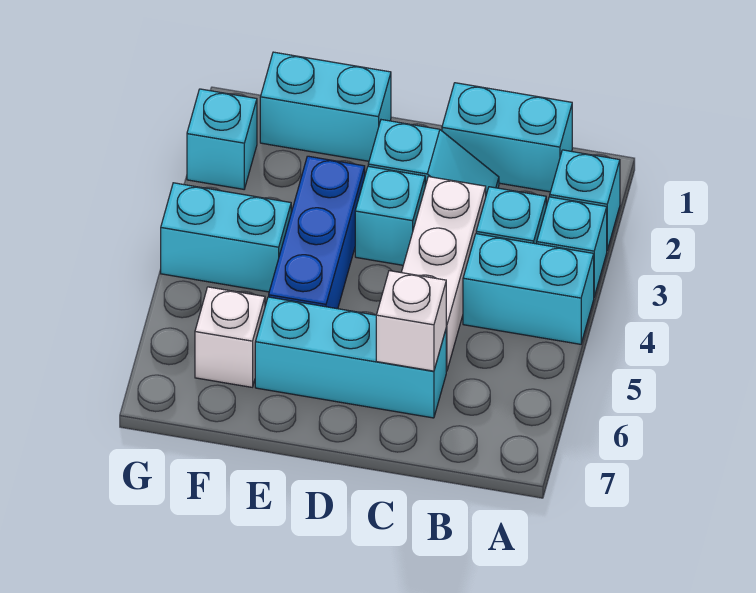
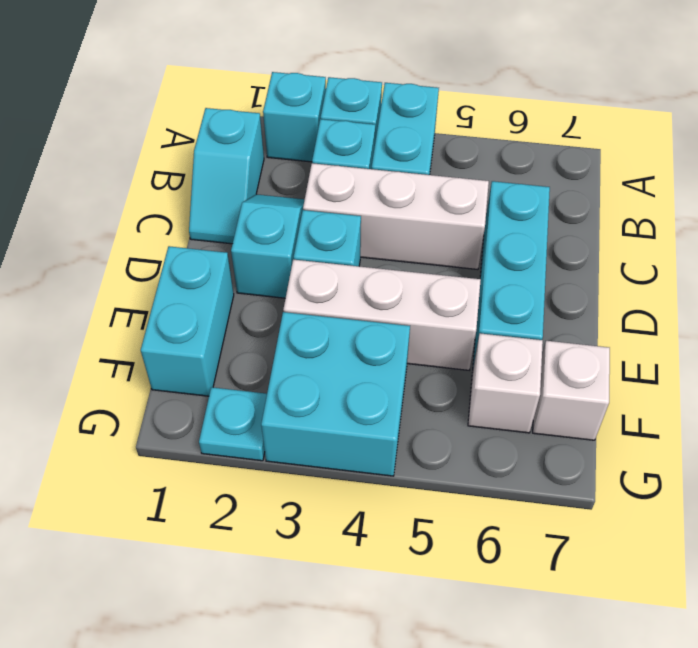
cyan 1x2 brick [442,83,572,192] -> cyan 1x2 slope [189,108,264,244]
white 1x1 brick [376,271,446,371] -> white 1x1 brick moved to [533,341,610,440]
blue 1x3 brick [269,156,365,309] -> white 1x3 brick [283,259,481,370]
cyan 1x2 brick [161,183,291,292] -> cyan 2x2 brick [261,312,410,476]
cyan 1x1 brick [187,89,257,189] -> cyan 1x1 plate [199,387,267,461]

